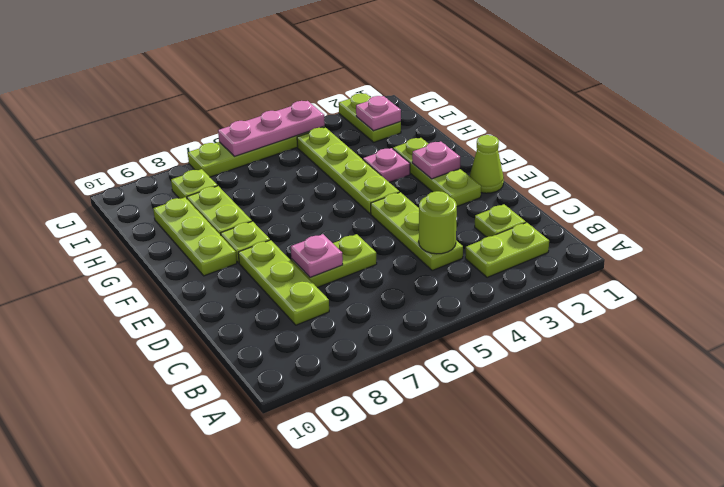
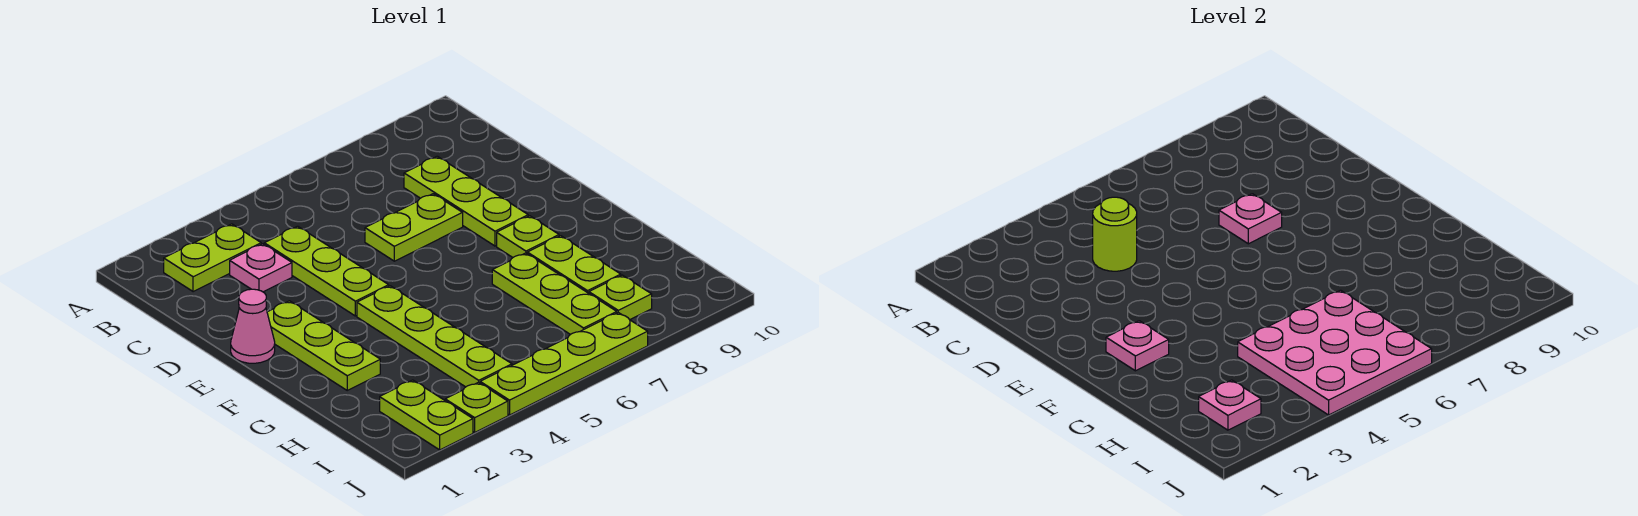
lime 1x1 plate [475,204,526,237] -> lime 1x1 plate moved to [445,382,508,432]
lime 1x1 cone [470,135,504,193] -> pink 1x1 cone [231,289,275,363]
lime 1x3 plate [153,197,237,276] -> lime 1x3 plate moved to [492,253,617,335]
pink 1x1 plate [363,148,410,182] -> pink 1x1 plate moved to [230,244,292,292]
pink 1x3 plate [218,101,325,156] -> pink 3x3 plate [1238,290,1432,415]

